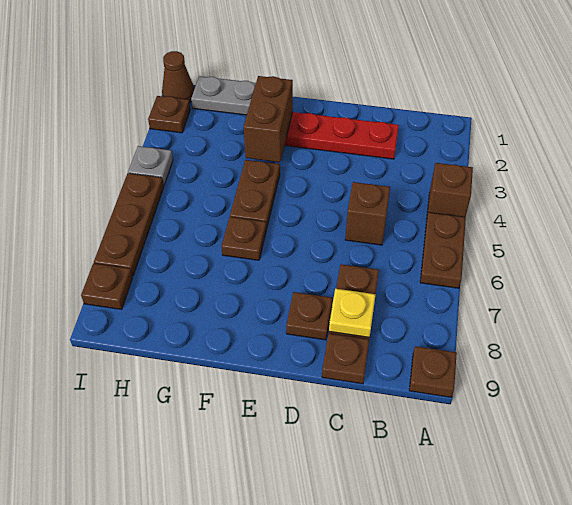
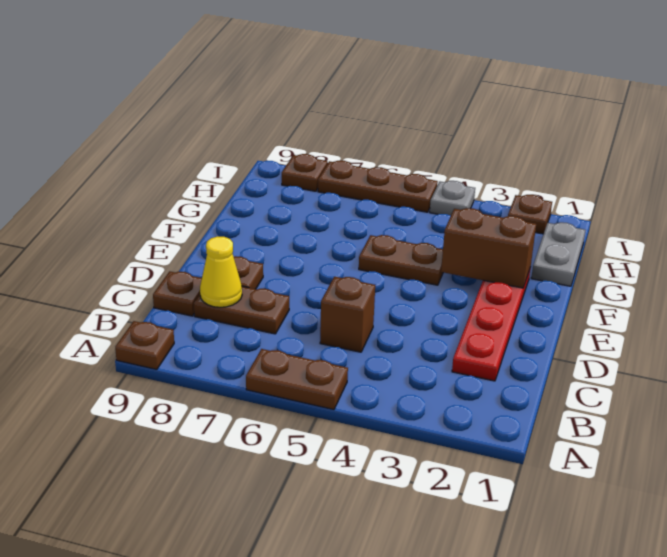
brown 1x1 brick [427,163,473,217] -> none
yellow 1x1 plate [329,289,376,337] -> yellow 1x1 cone [200,236,242,307]
brown 1x1 plate [221,217,266,260] -> none
brown 1x1 cone [162,51,195,102] -> none

